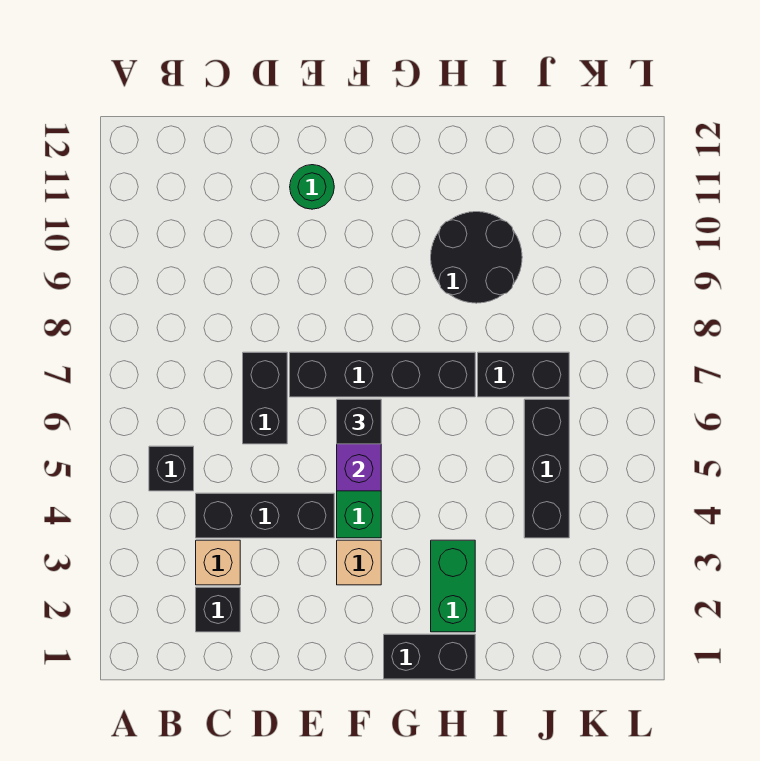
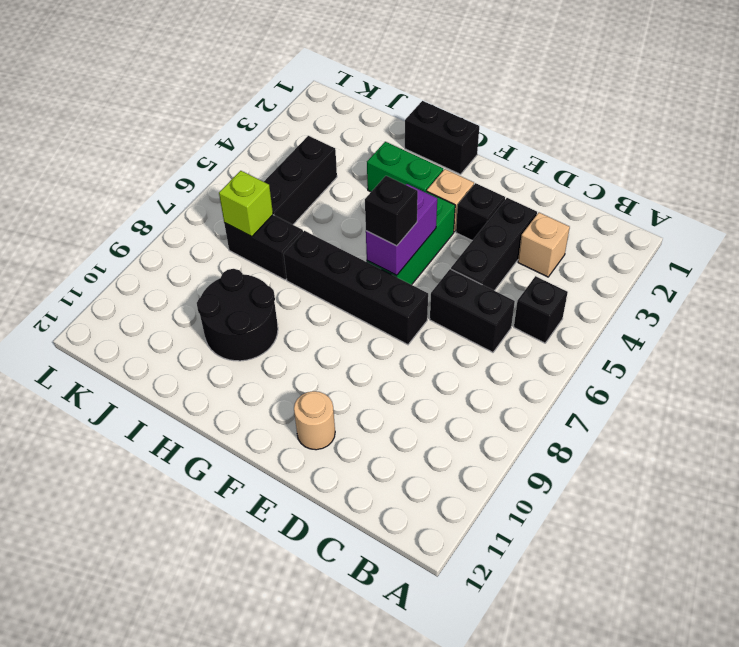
black 1x1 brick [196,587,240,632] -> black 1x1 brick moved to [456,183,505,241]
black 1x3 brick [196,493,334,538] -> black 1x3 brick turned to [451,198,537,291]
black 1x2 brick [243,352,287,444] -> black 1x2 brick turned to [430,269,515,352]
green 1x1 round brick [290,165,334,209] -> tan 1x1 round brick [294,391,335,450]
green 1x2 brick [431,540,475,632] -> green 1x2 brick turned to [367,142,443,192]
none -> lime 1x1 brick [219,171,273,237]

